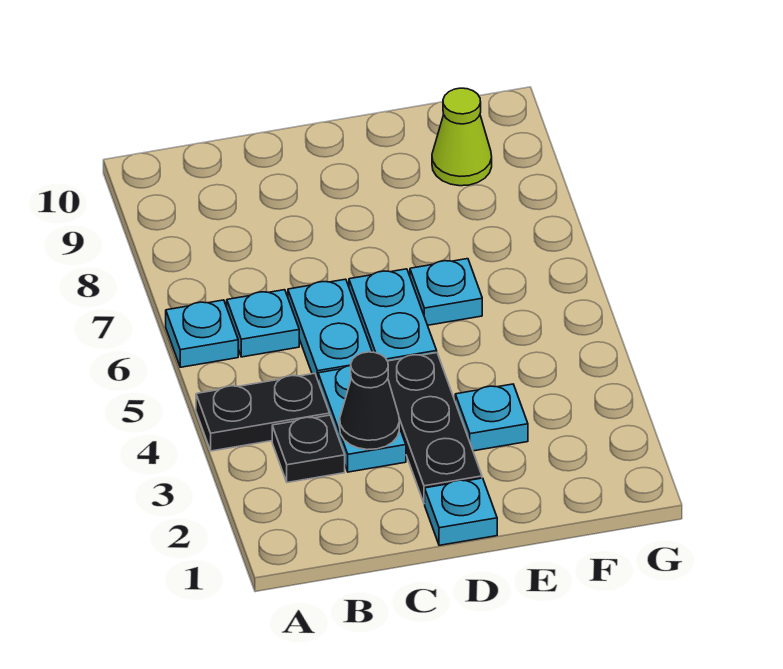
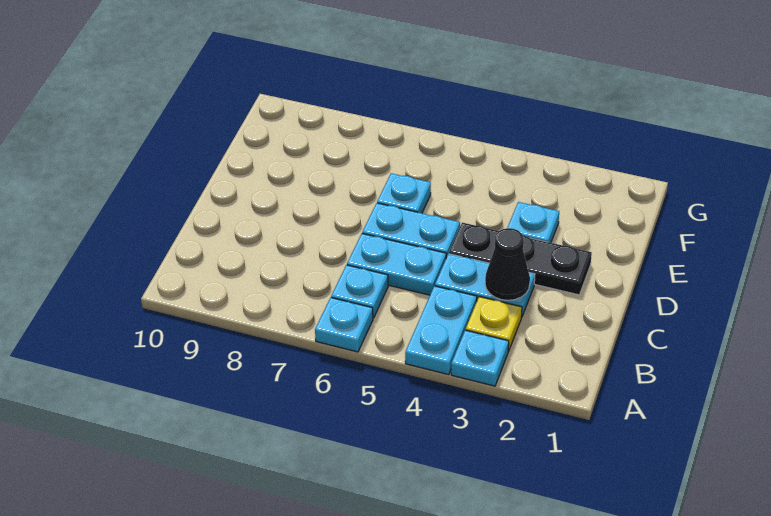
black 1x2 plate [196,373,330,451] -> cyan 1x2 plate [405,286,477,375]
black 1x1 plate [272,415,345,482] -> yellow 1x1 plate [466,297,522,351]
cyan 1x1 plate [425,478,497,545] -> cyan 1x1 plate moved to [451,330,509,386]
lime 1x1 cone [432,88,492,186] -> none

